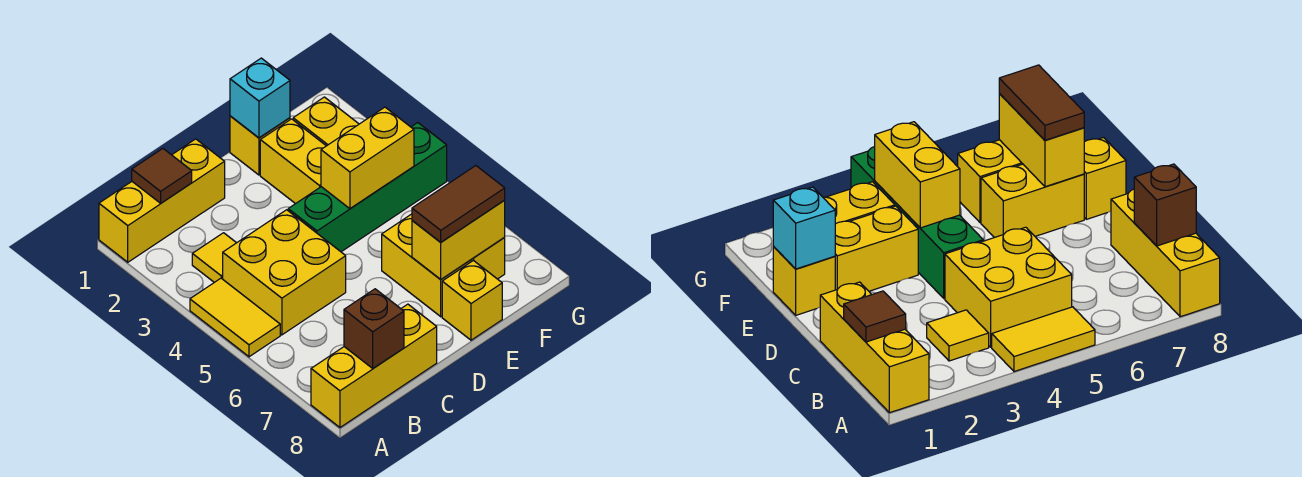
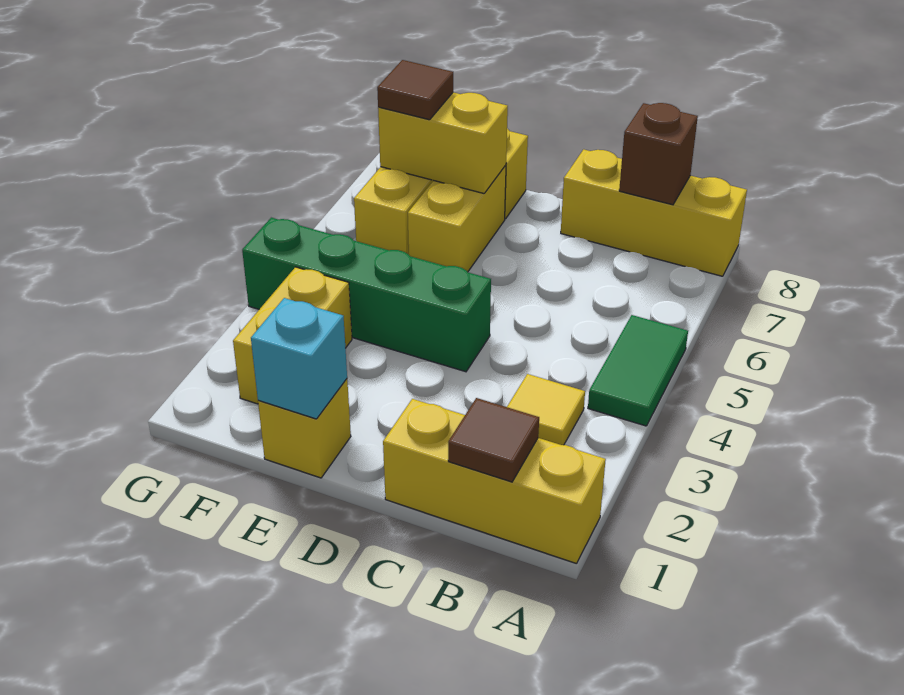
yellow 1x2 tile [190,278,280,357] -> green 1x2 tile [588,315,688,426]
yellow 2x2 brick [223,210,346,335] -> none
yellow 1x2 brick [260,119,326,204] -> none
yellow 1x2 brick [321,107,414,209] -> none
brown 1x2 tile [412,166,505,242] -> brown 1x1 tile [377,60,453,120]

